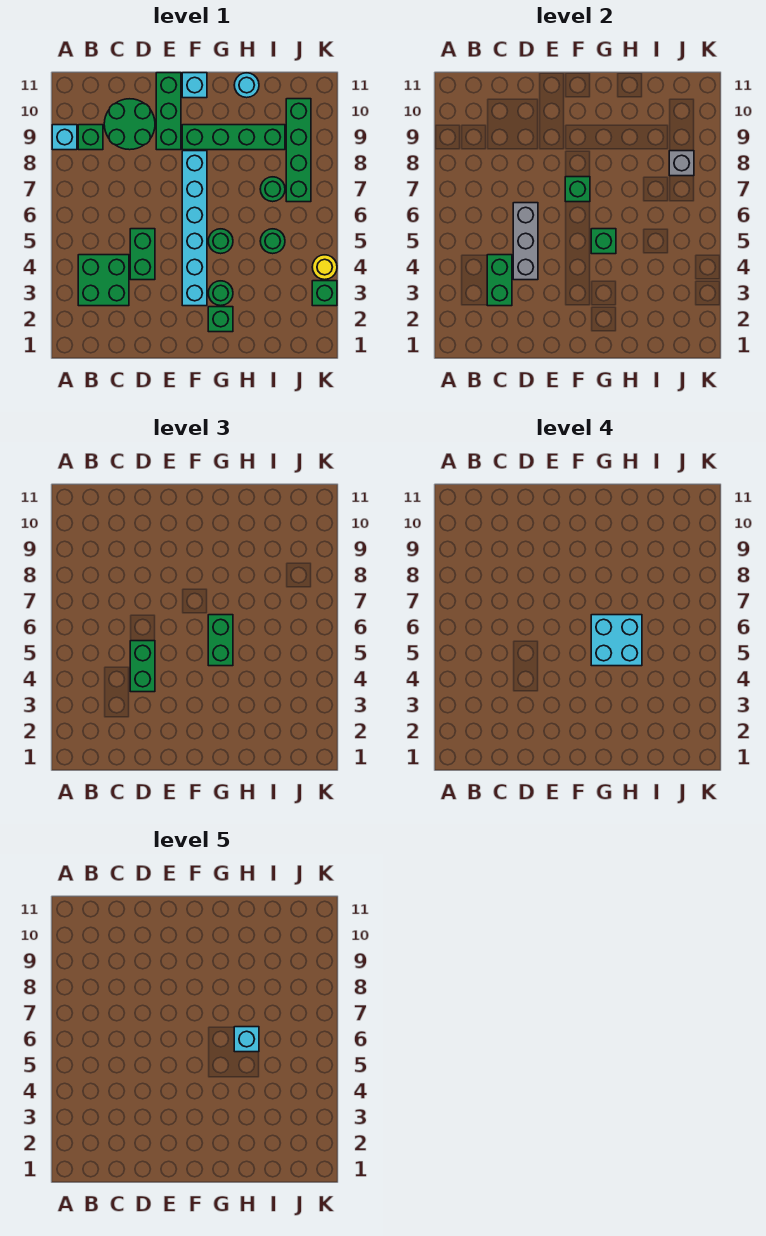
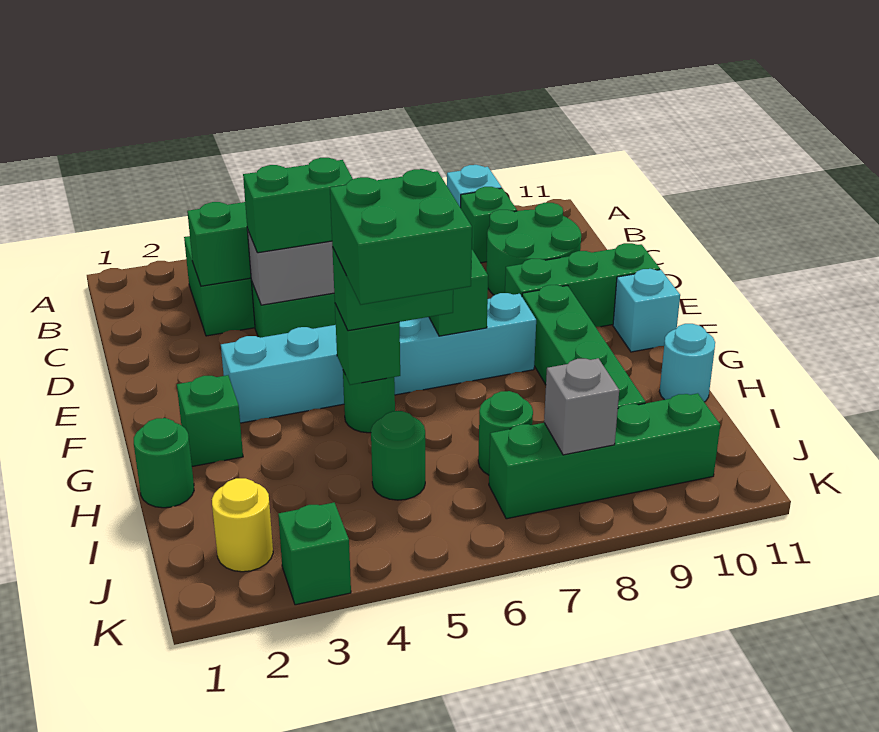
green 1x1 round brick [208,281,233,306] -> green 1x1 round brick moved to [134,418,194,508]
cyan 2x2 brick [591,615,642,666] -> green 2x2 brick [330,169,472,305]
cyan 1x1 brick [234,1027,259,1052] -> none
yellow 1x1 round brick [312,255,337,280] -> yellow 1x1 round brick moved to [212,478,273,572]

